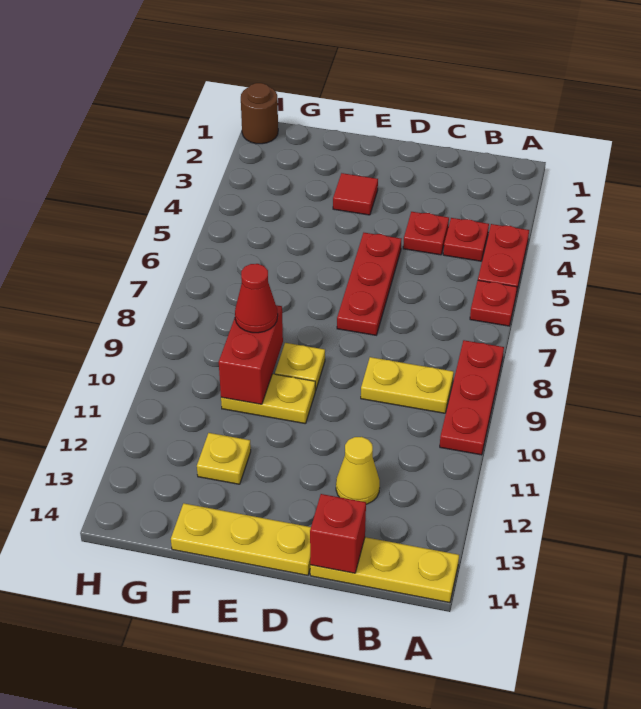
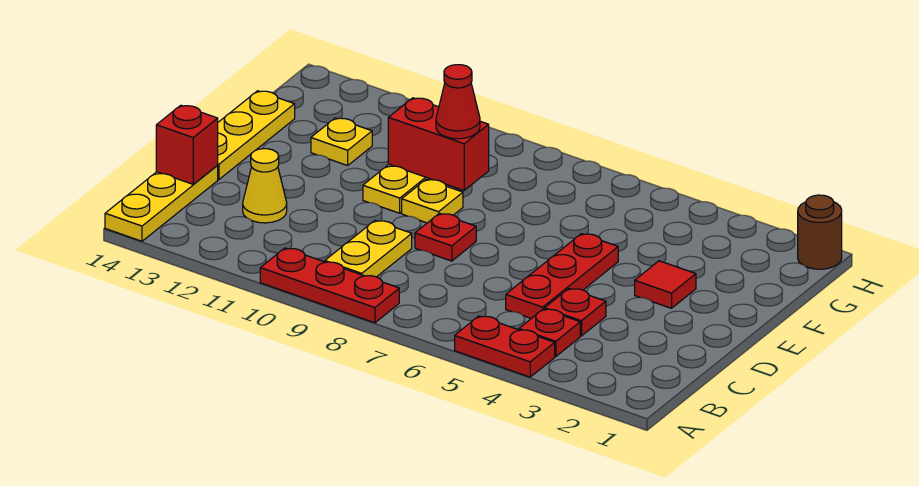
red 1x1 plate [470,280,517,326] -> red 1x1 plate moved to [415,213,476,261]
red 1x3 plate [337,233,401,335] -> red 1x3 plate turned to [506,234,618,318]

